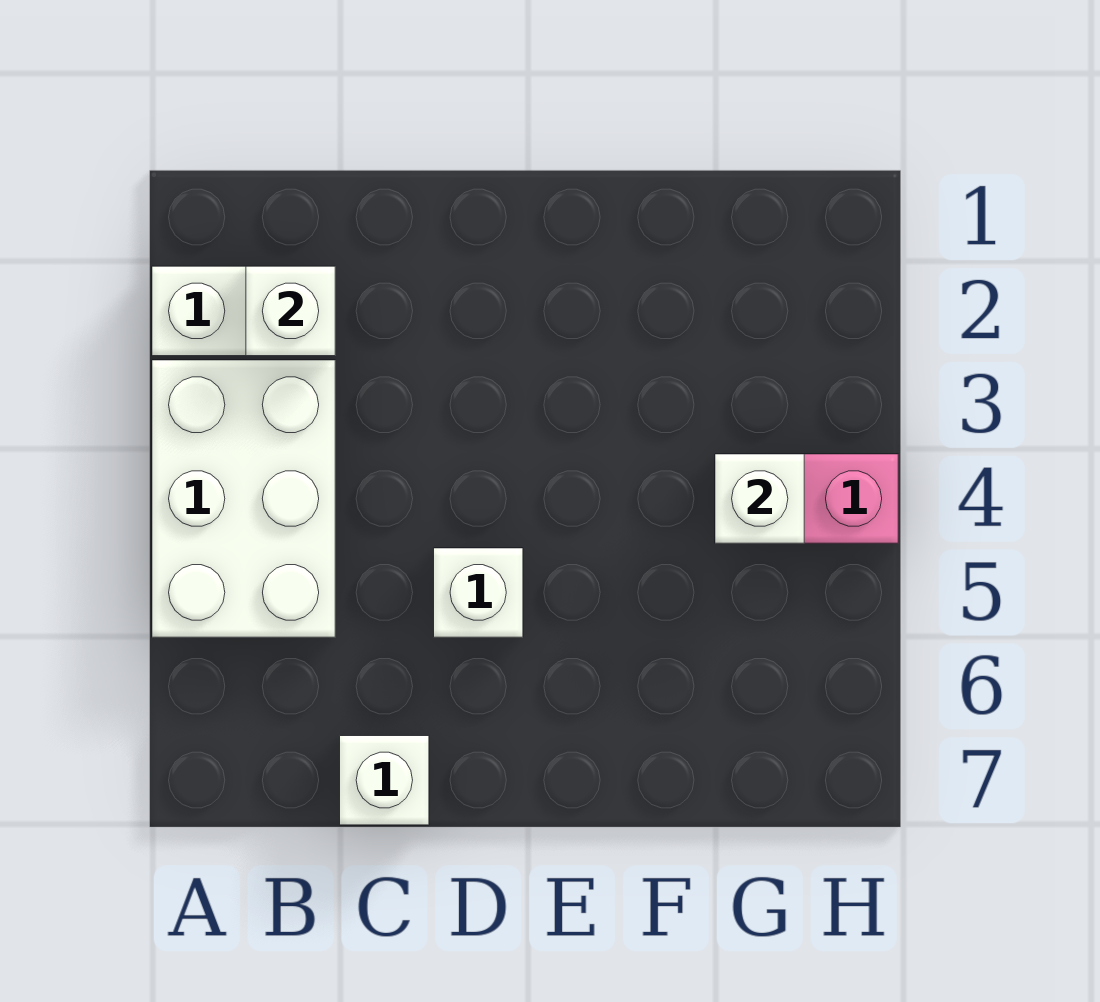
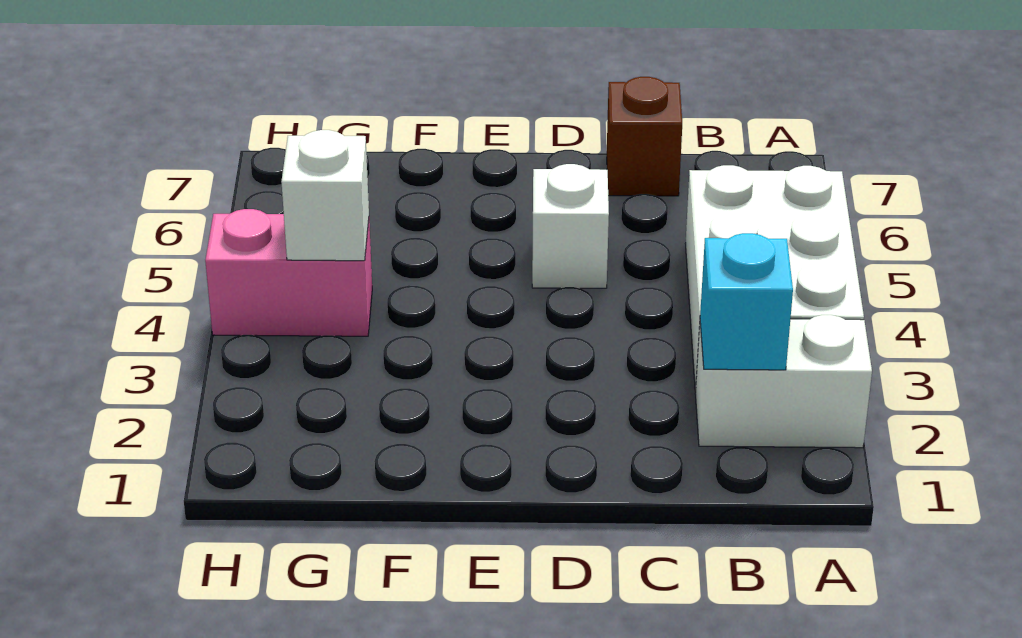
white 1x1 brick [246,266,335,356] -> cyan 1x1 brick [700,233,793,370]
white 1x1 brick [340,736,429,825] -> brown 1x1 brick [607,77,682,196]

